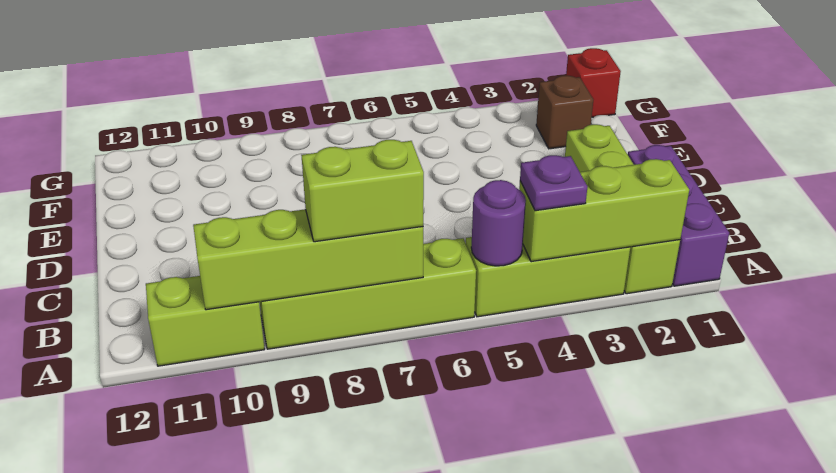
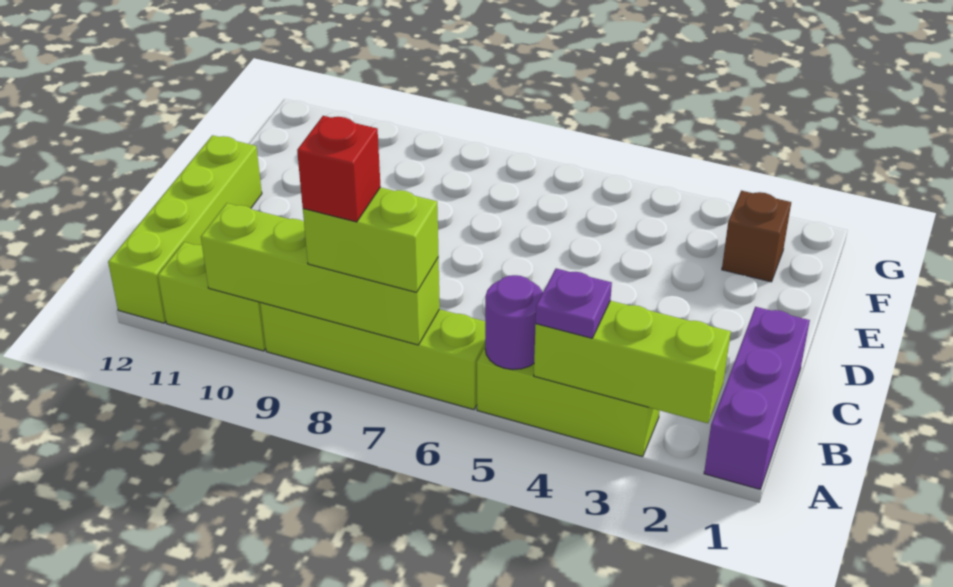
lime 1x4 brick [565,124,680,294] -> lime 1x4 brick moved to [108,135,262,323]
red 1x1 brick [566,48,621,117] -> red 1x1 brick moved to [297,116,381,222]

